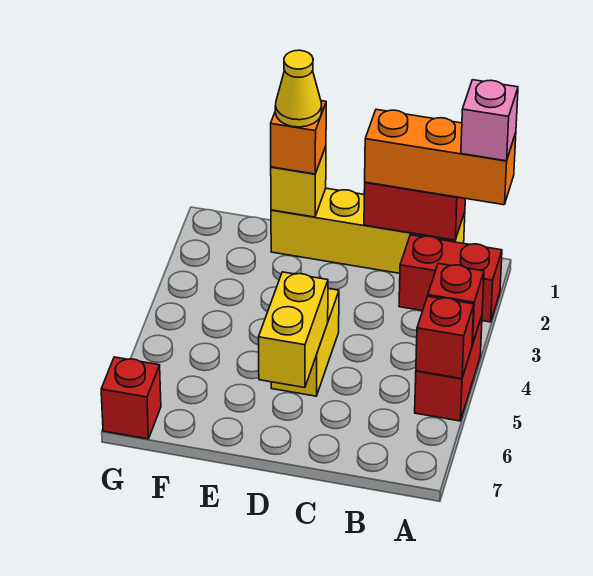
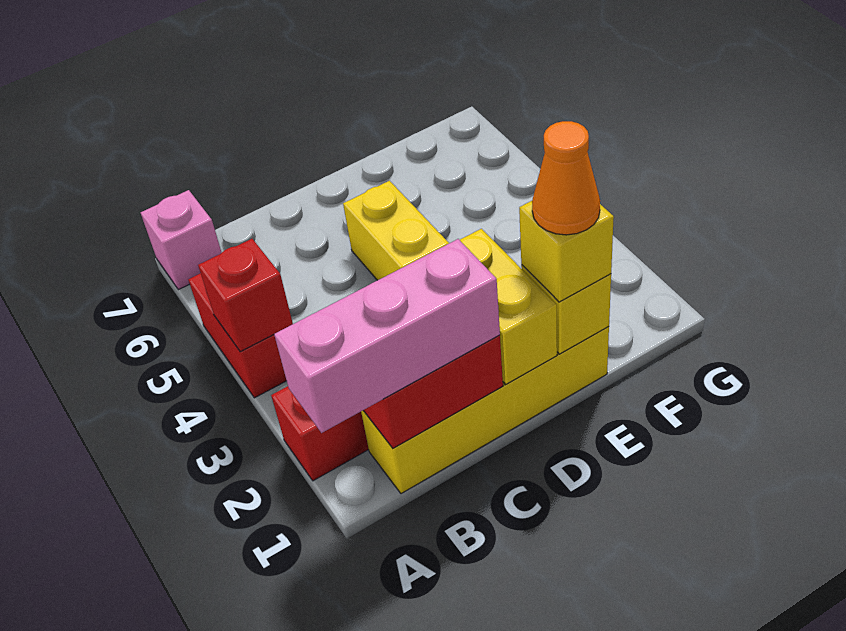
orange 1x3 brick [365,109,516,205] -> pink 1x3 brick [274,239,500,433]
pink 1x1 brick [461,80,518,161] -> pink 1x1 brick moved to [141,190,222,290]
red 1x1 brick [416,296,474,379] -> none
yellow 1x2 brick [259,272,328,388] -> yellow 1x2 brick moved to [460,229,557,384]
orange 1x1 brick [271,101,326,174] -> yellow 1x1 brick [519,201,614,302]
yellow 1x1 cone [275,50,322,127] -> orange 1x1 cone [532,121,600,235]
red 1x1 brick [101,357,161,439] -> none

